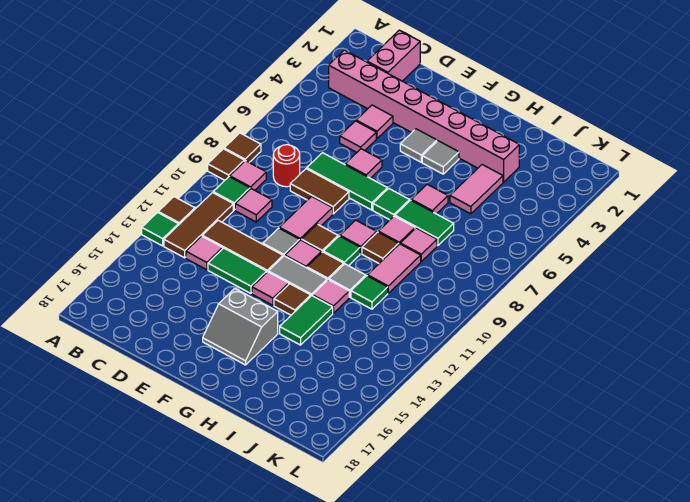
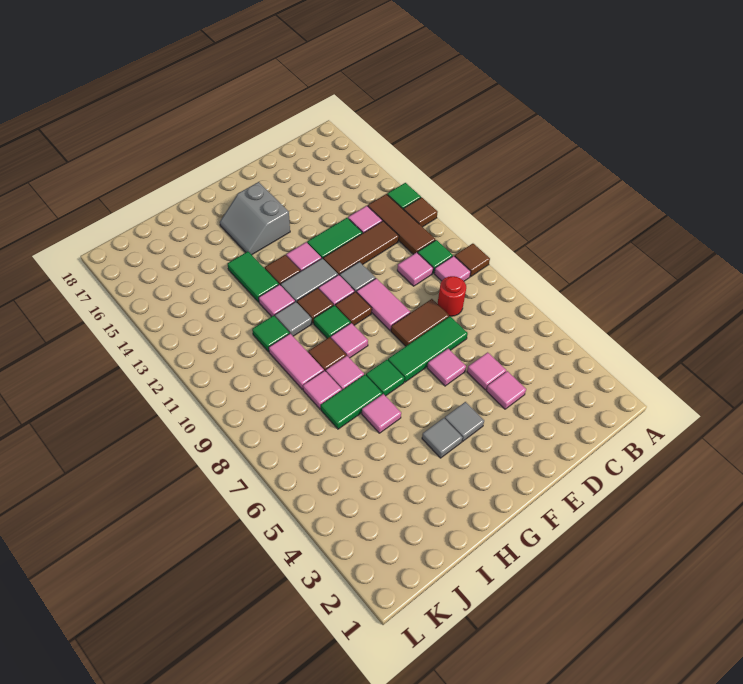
brown 1x1 tile [224,133,261,162] -> none
pink 1x8 brick [329,50,519,182] -> none
pink 1x2 brick [367,30,420,81] -> none
grey 2x2 slope [203,289,278,365] -> grey 2x2 slope turned to [220,182,290,255]
pink 1x2 tile [450,165,503,214] -> none

